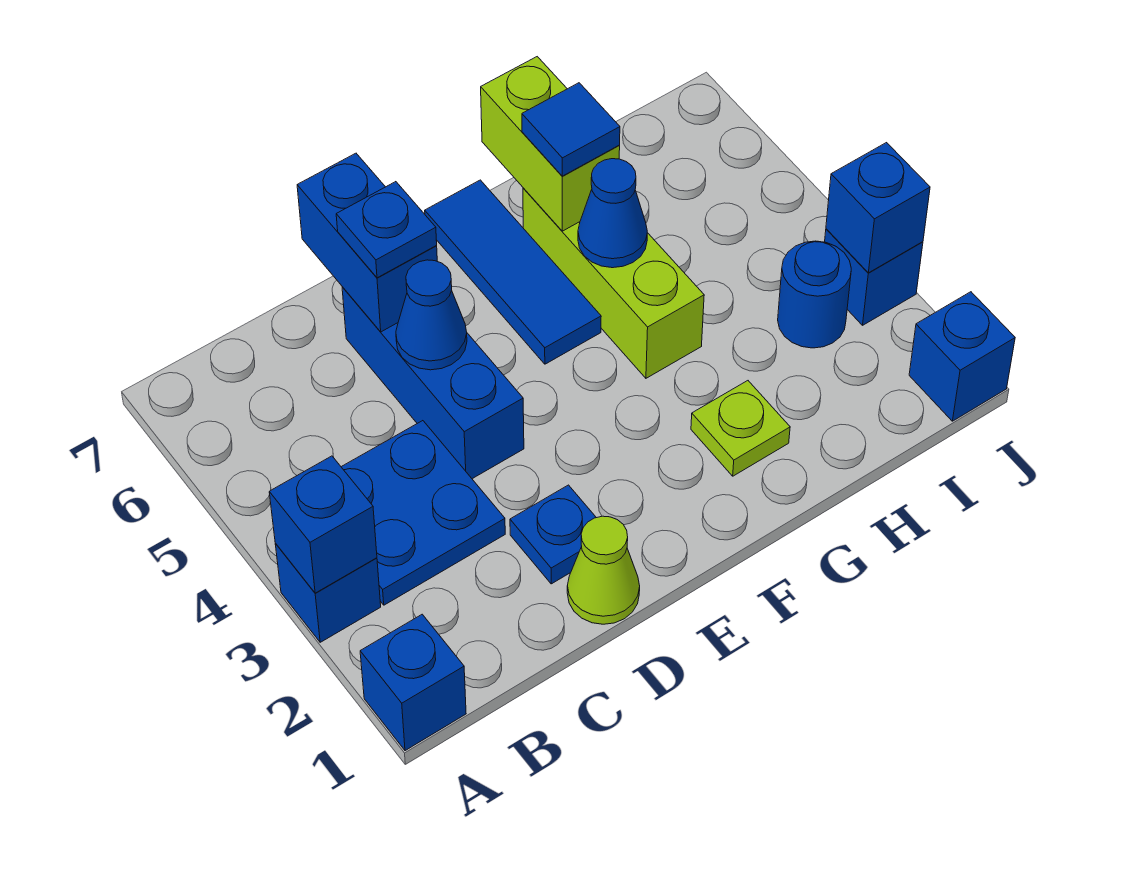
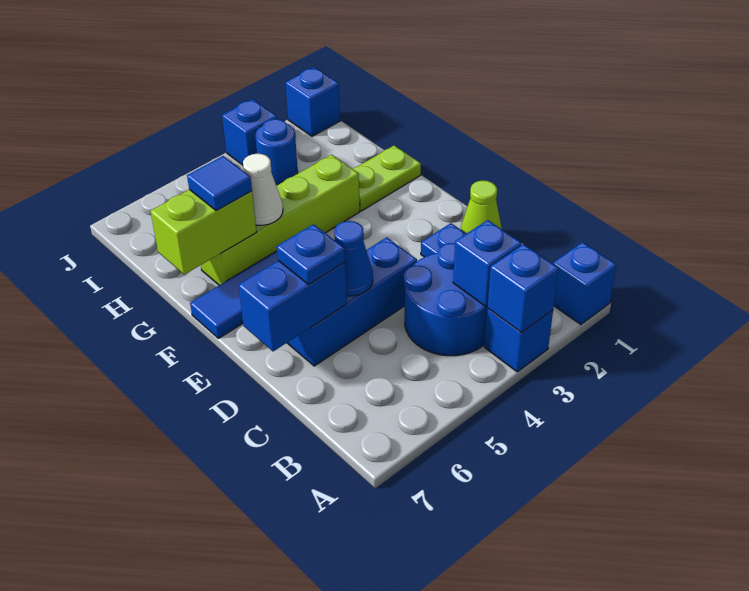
blue 2x2 plate [342,421,505,605] -> blue 2x2 round brick [404,243,488,356]
lime 1x1 plate [691,381,790,476] -> lime 1x2 plate [353,145,421,211]
lime 1x3 brick [523,188,704,378] -> lime 1x4 brick [201,155,360,285]
blue 1x1 cone [578,159,647,268] -> white 1x1 cone [243,154,283,225]
blue 1x1 brick [826,143,930,273] -> blue 1x1 brick moved to [453,220,522,306]

